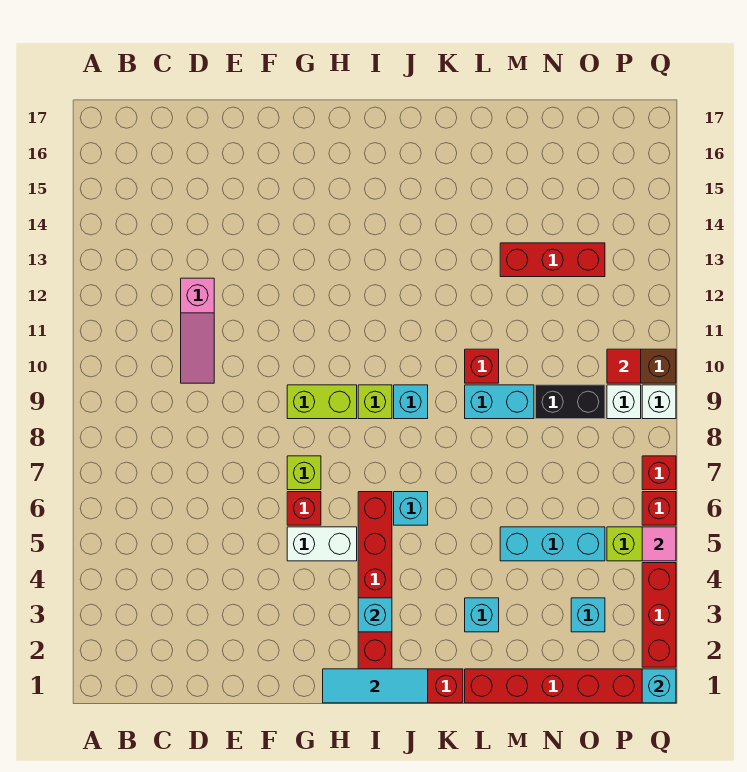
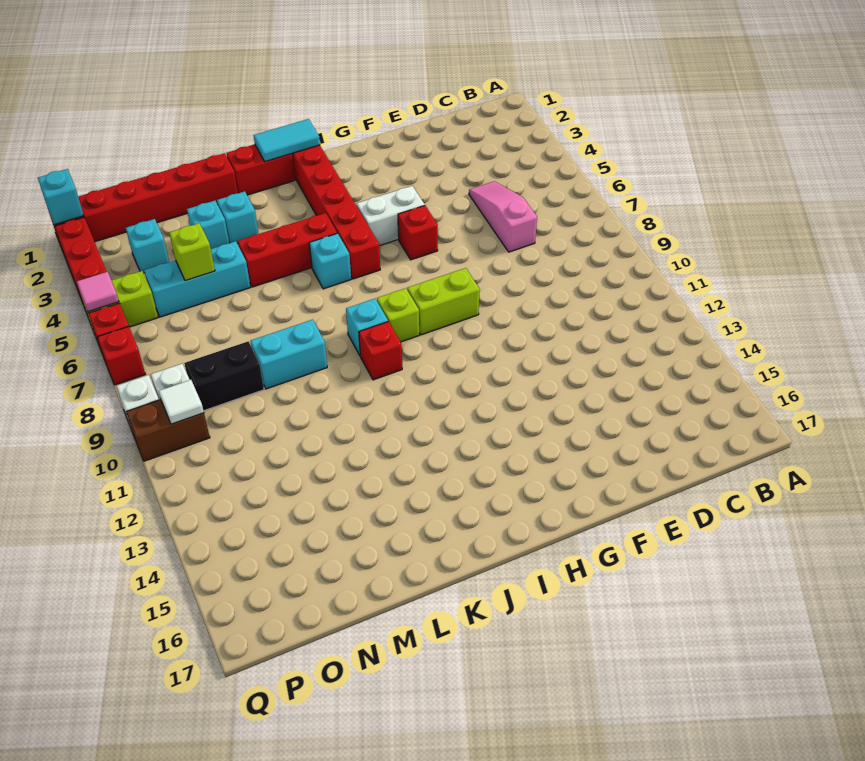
pink 1x3 slope [181,278,214,383] -> pink 1x3 slope moved to [469,181,537,252]
lime 1x1 brick [287,456,321,490] -> lime 1x1 brick moved to [169,223,215,281]
cyan 1x3 tile [323,669,428,703] -> cyan 1x2 tile [254,119,320,162]
cyan 1x1 brick [358,598,392,632] -> cyan 1x1 brick moved to [187,201,229,249]
red 1x1 brick [465,349,499,383] -> red 1x1 brick moved to [359,322,402,380]
red 1x3 brick [500,243,605,277] -> red 1x3 brick moved to [238,213,337,287]
red 1x1 tile [607,349,641,383] -> white 1x1 tile [159,380,204,424]

